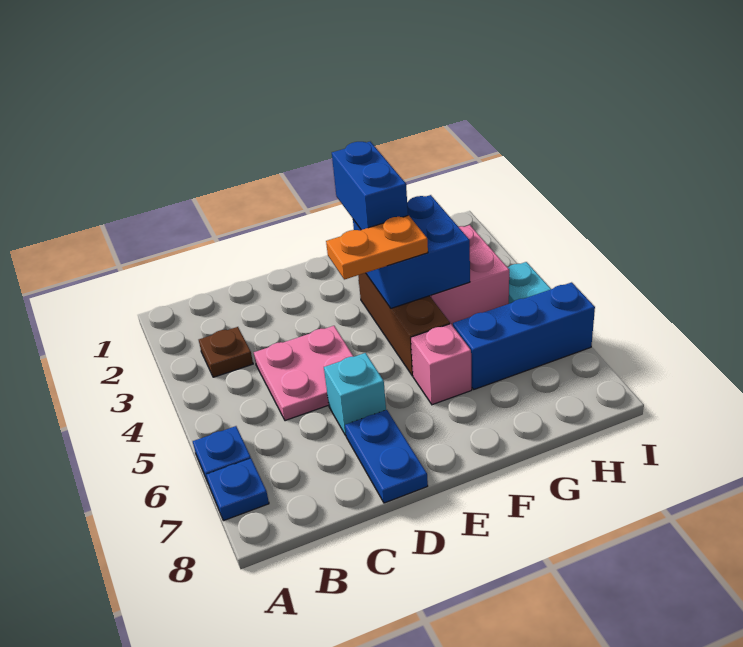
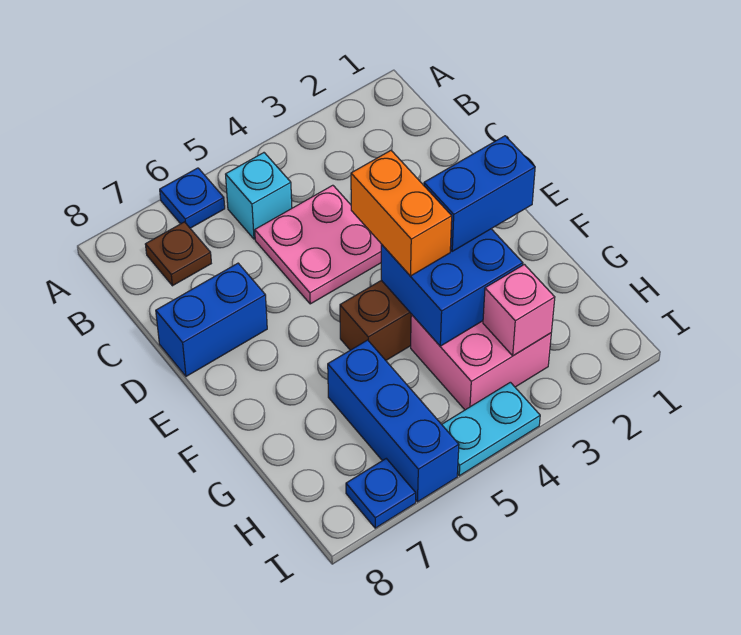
blue 1x1 plate [206,459,269,521] -> blue 1x1 plate moved to [346,459,416,528]
brown 1x1 plate [199,327,253,377] -> brown 1x1 plate moved to [145,222,211,286]
cyan 1x1 brick [324,353,386,435] -> cyan 1x1 brick moved to [226,153,292,239]
blue 1x2 plate [345,410,428,503] -> blue 1x2 brick [156,263,267,376]
orange 1x2 plate [326,215,428,280] -> orange 1x2 brick [351,151,452,276]
pink 1x1 brick [411,324,472,405] -> pink 1x1 brick moved to [483,264,555,356]

